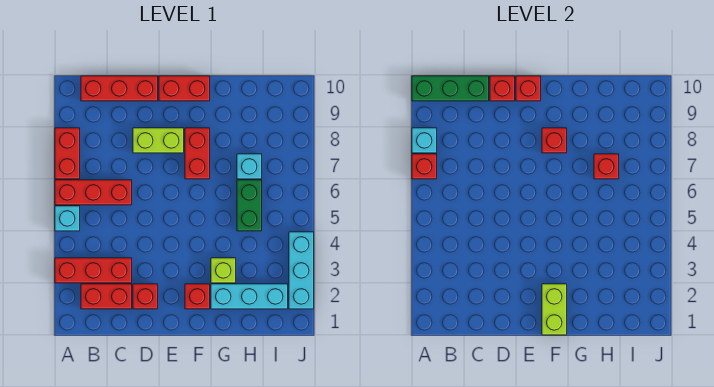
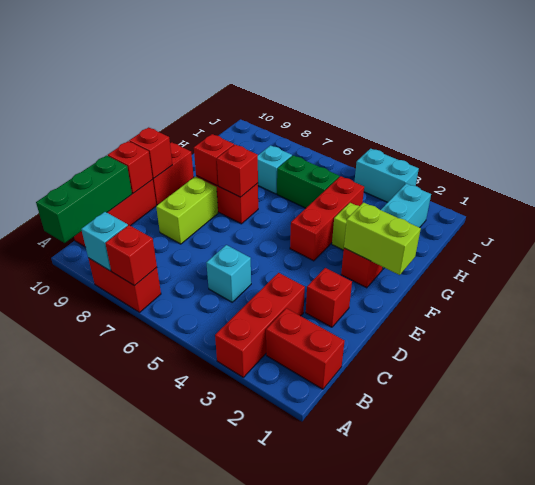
cyan 1x1 brick [55,206,80,231] -> cyan 1x1 brick moved to [206,245,251,302]
red 1x3 brick [55,180,132,205] -> red 1x3 brick moved to [290,176,364,261]
red 1x2 brick [81,284,132,309] -> red 1x2 brick turned to [266,308,345,389]
red 1x1 brick [594,154,619,179] -> red 1x1 brick moved to [217,145,258,197]
cyan 1x3 brick [289,232,314,309] -> cyan 1x2 brick [354,149,419,202]

